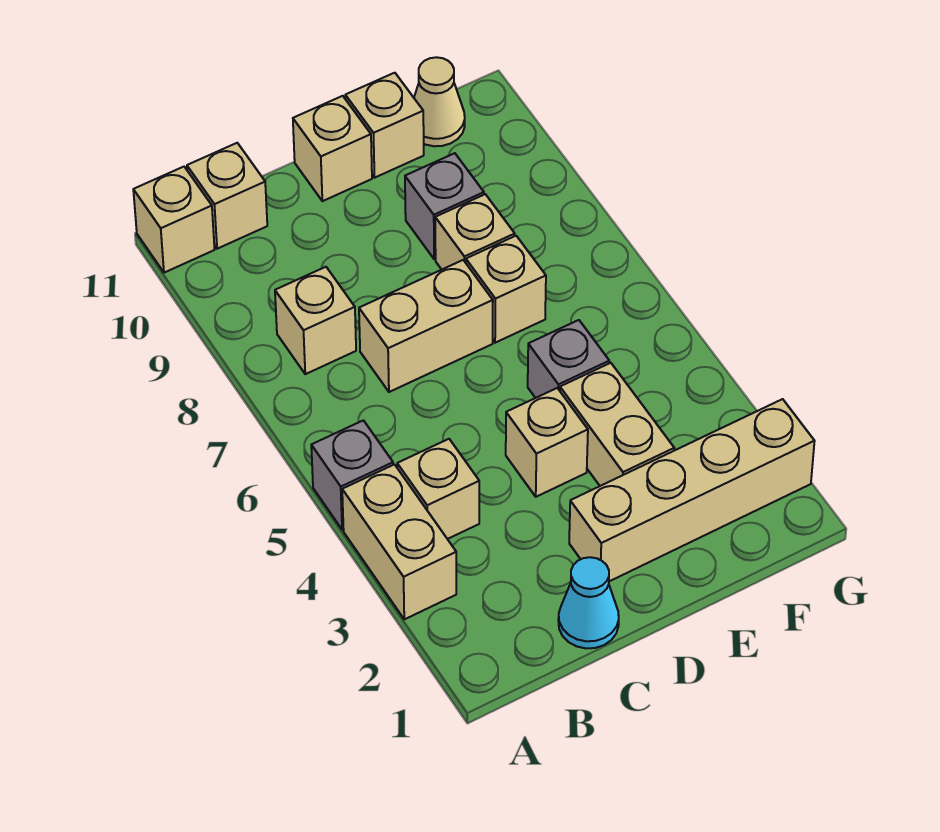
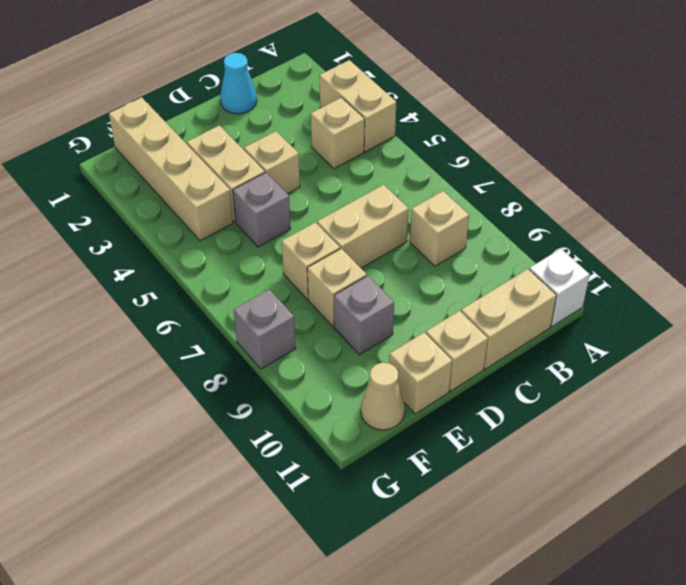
grey 1x1 brick [311,420,393,530] -> grey 1x1 brick moved to [234,290,295,369]
tan 1x1 brick [133,167,215,273] -> white 1x1 brick [529,249,590,327]
tan 1x1 brick [187,143,267,249] -> tan 1x2 brick [461,269,557,369]
tan 1x4 brick [569,399,815,581] -> tan 1x4 brick turned to [109,97,233,241]

